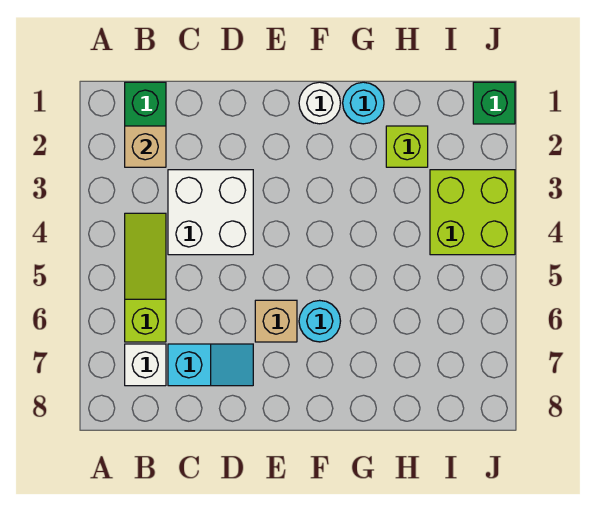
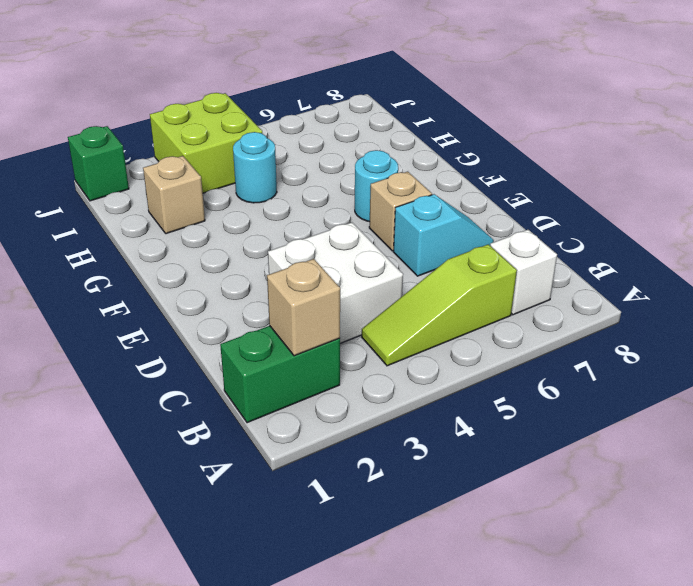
cyan 1x2 slope [168,344,253,386] -> cyan 1x2 slope turned to [393,194,494,276]
white 1x1 round brick [299,82,340,124] -> none
cyan 1x1 round brick [343,82,384,124] -> cyan 1x1 round brick moved to [233,132,277,203]
lime 1x1 brick [386,126,428,167] -> tan 1x1 brick [143,156,205,234]

